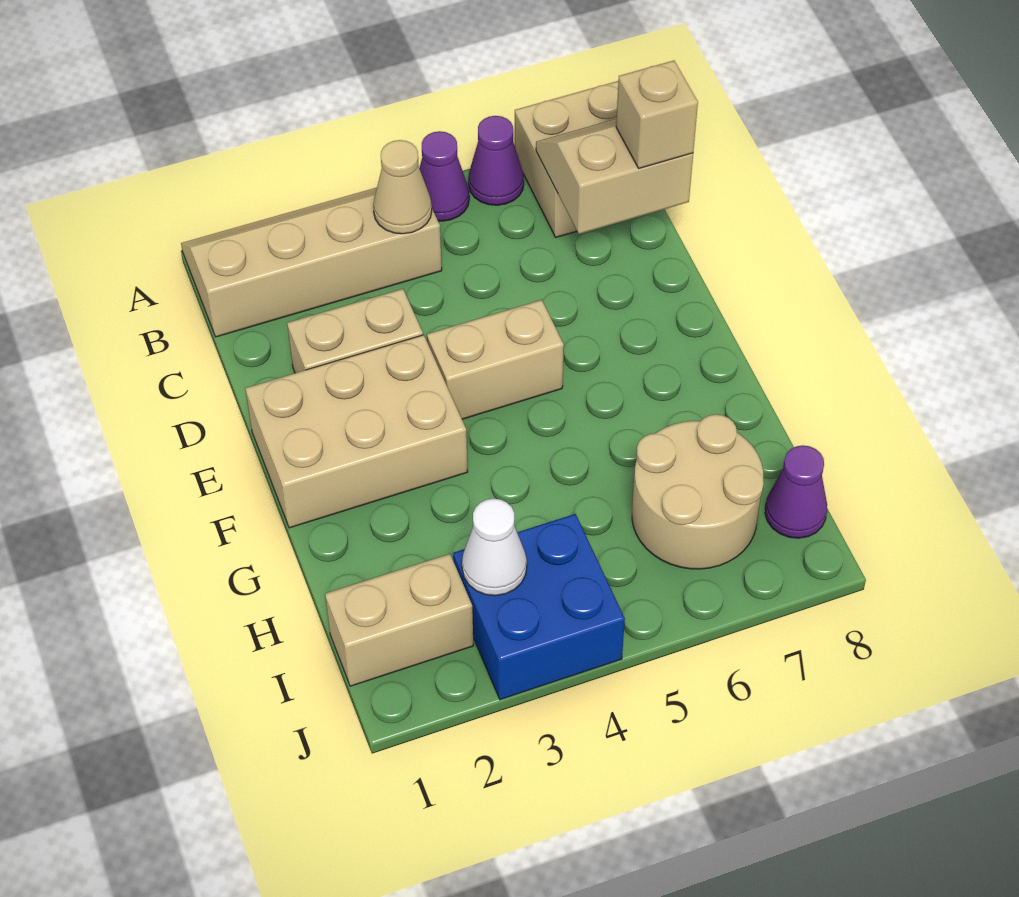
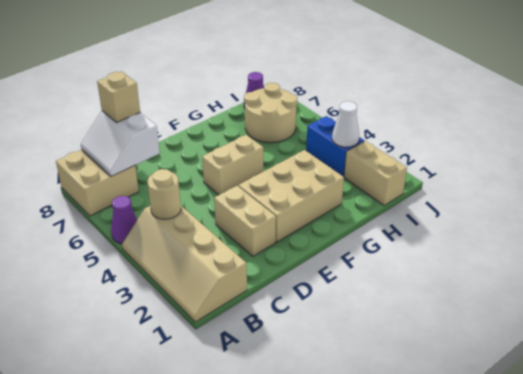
purple 1x1 cone [468,116,524,205] -> none
tan 1x1 cone [373,140,432,234] -> tan 1x1 round brick [147,169,181,219]
tan 2x2 slope [536,119,693,234] -> white 2x2 slope [81,111,160,177]
tan 2x3 brick [245,335,468,528] -> tan 2x3 brick turned to [238,150,344,242]
tan 1x2 brick [427,300,564,419] -> tan 1x2 brick turned to [202,135,263,195]
blue 2x2 brick [453,514,625,700] -> blue 1x2 brick [306,116,364,177]

